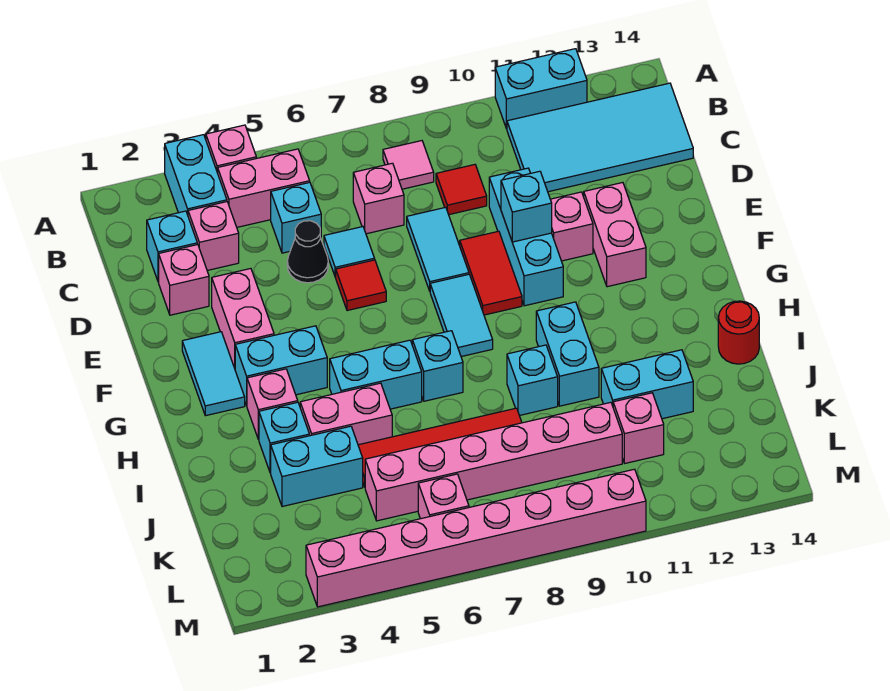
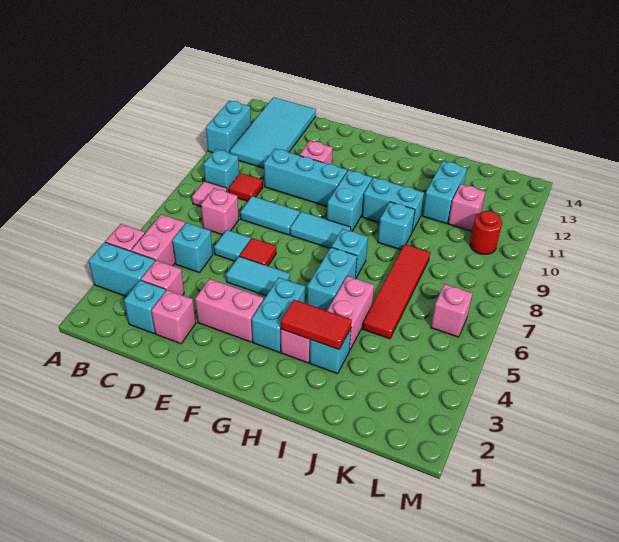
black 1x1 cone [287,221,328,283] -> none
red 1x2 tile [460,231,522,315] -> red 1x2 tile moved to [281,300,352,350]
cyan 1x1 brick [501,171,552,242] -> cyan 1x1 brick moved to [204,149,239,193]
pink 1x2 brick [584,183,646,287] -> none
cyan 1x2 tile [182,332,245,416] -> cyan 1x2 tile moved to [226,256,290,296]
red 1x1 round brick [718,301,759,364] -> red 1x1 round brick moved to [470,211,502,254]
cyan 1x2 brick [271,426,363,507] -> cyan 1x2 brick moved to [327,170,372,231]
pink 1x6 brick [365,402,622,521] -> none
pink 1x8 brick [306,469,646,607] -> none

